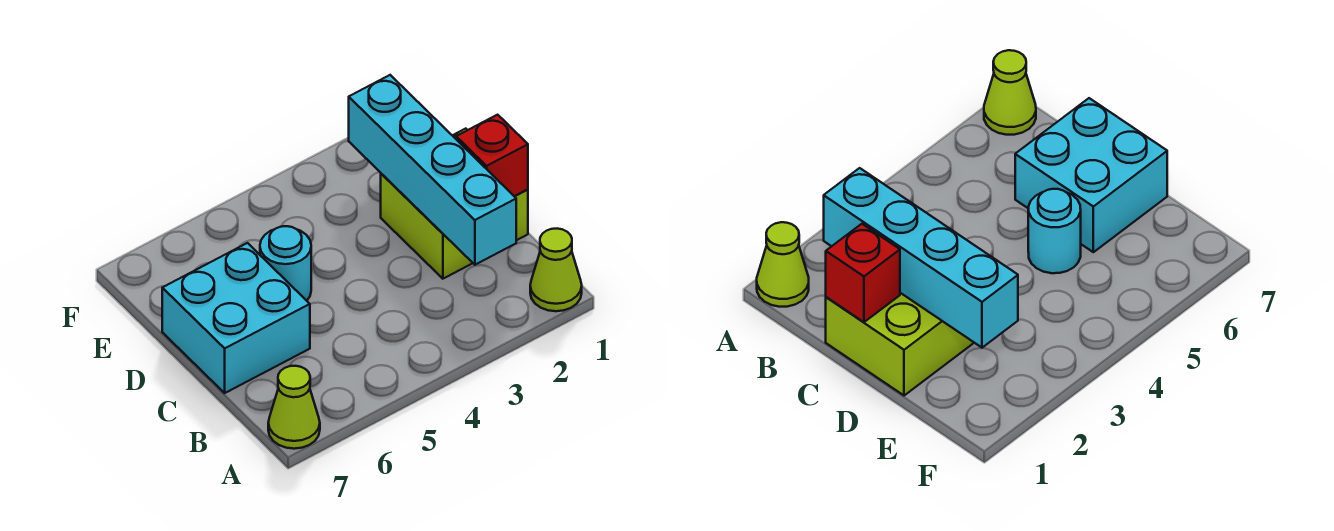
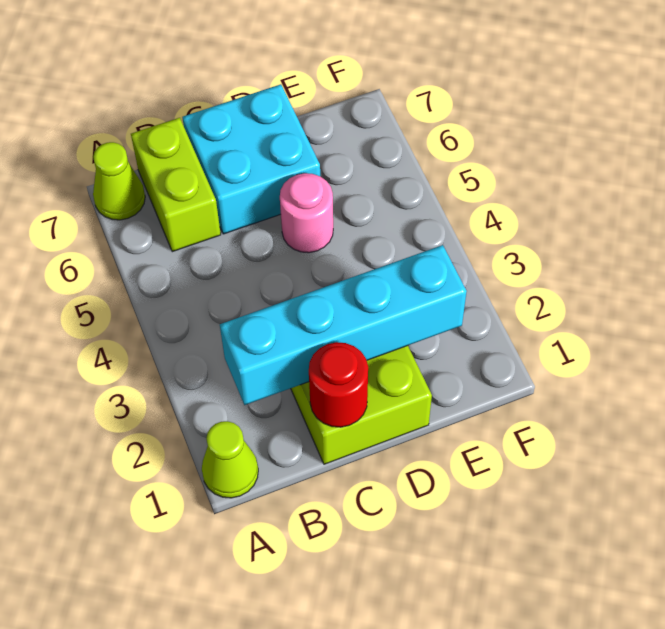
none -> lime 1x2 brick [131,118,221,252]
red 1x1 brick [456,115,528,196] -> red 1x1 round brick [309,342,368,427]
cyan 1x1 round brick [260,226,311,301] -> pink 1x1 round brick [280,173,333,253]

